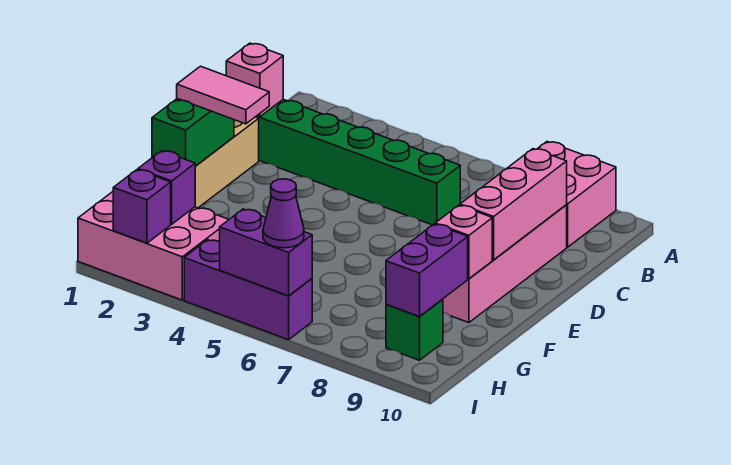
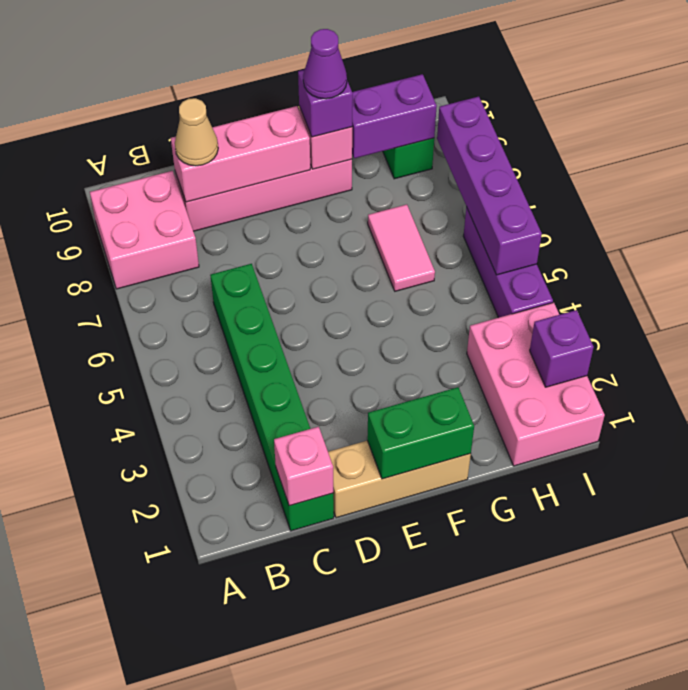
none -> tan 1x1 cone [175,98,218,166]
pink 1x2 tile [177,66,269,124] -> pink 1x2 tile moved to [368,204,435,291]
purple 1x1 brick [138,151,195,224] -> purple 1x1 brick moved to [298,70,353,137]
purple 1x2 brick [220,209,312,296] -> purple 1x4 brick [437,97,542,275]
purple 1x1 cone [263,179,304,248] -> purple 1x1 cone moved to [303,29,347,99]

